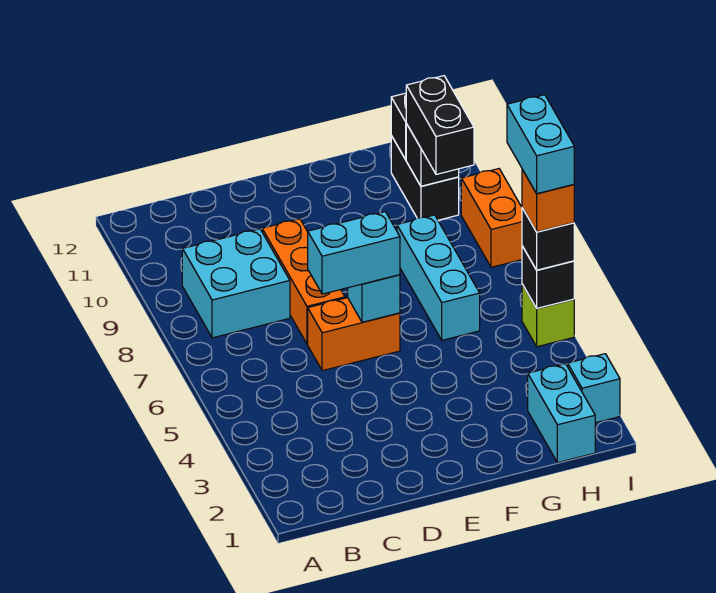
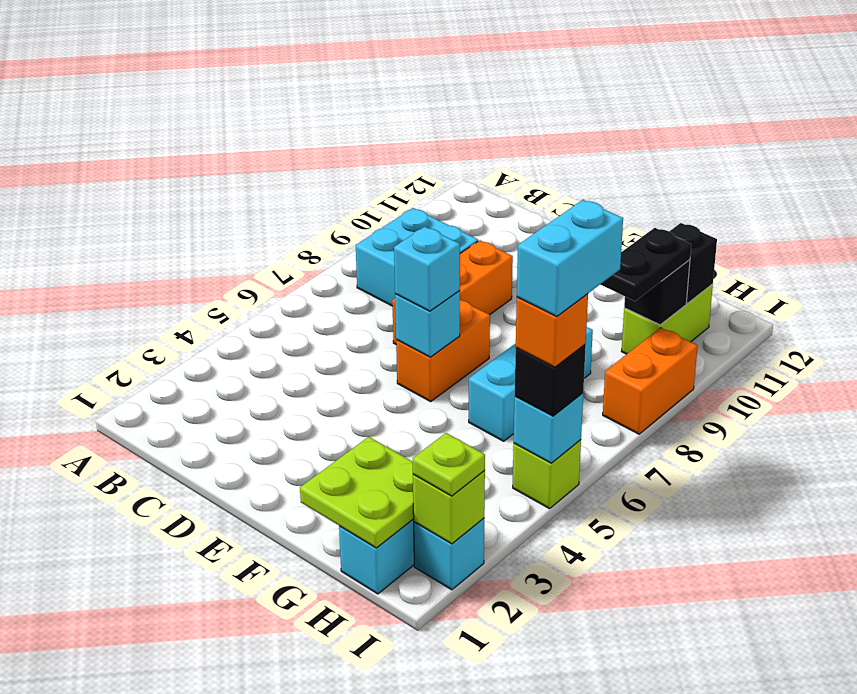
orange 1x2 brick [308,298,400,371] -> orange 1x2 brick turned to [396,300,490,401]
cyan 1x2 brick [308,212,400,294] -> cyan 1x1 brick [394,227,460,311]
none -> lime 2x2 plate [300,437,414,548]
black 1x2 brick [406,76,474,174] -> black 1x2 plate [600,228,691,301]
black 1x2 brick [391,136,459,220] -> lime 1x2 brick [621,284,713,354]
none -> lime 1x1 brick [413,471,485,544]
none -> lime 1x1 plate [413,433,485,496]
black 1x1 brick [522,246,574,308] -> cyan 1x1 brick [514,393,583,463]

